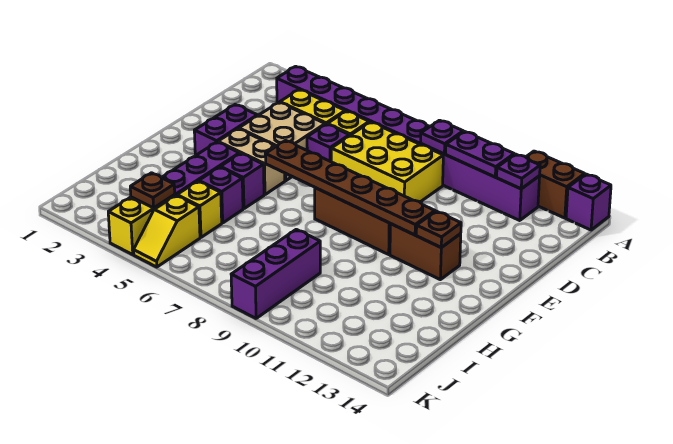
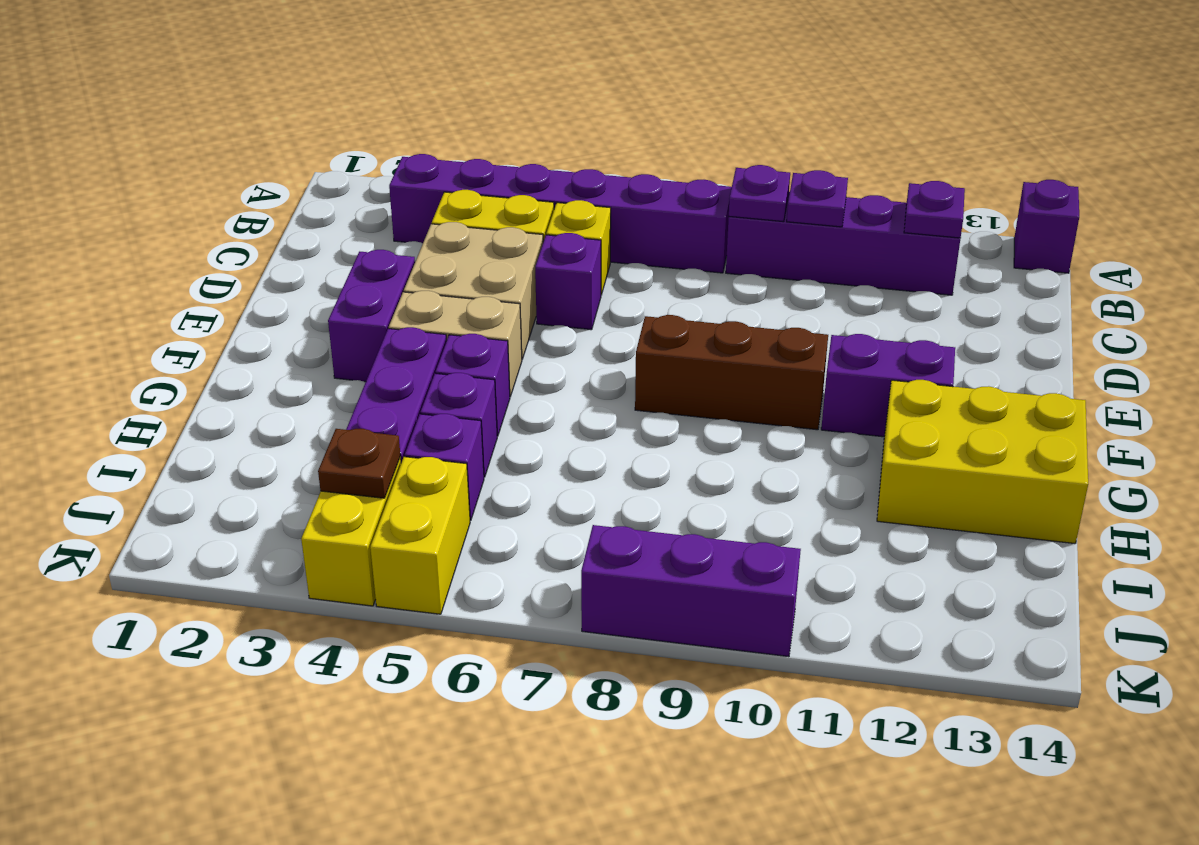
brown 1x2 brick [526,151,585,218] -> none
purple 1x2 plate [446,132,514,177] -> purple 1x1 plate [787,170,848,227]
yellow 2x3 brick [331,122,443,202] -> yellow 2x3 brick moved to [877,380,1088,544]
brown 1x6 plate [265,141,435,235] -> none
brown 1x2 brick [390,224,461,280] -> purple 1x2 brick [821,334,955,437]
brown 1x1 plate [416,211,461,247] -> none
yellow 1x1 brick [177,181,222,237] -> purple 1x1 brick [405,414,484,521]
purple 1x3 brick [231,229,320,318] -> purple 1x3 brick turned to [581,525,801,657]
yellow 1x2 slope [134,196,200,267] -> yellow 1x2 brick [370,457,470,614]

